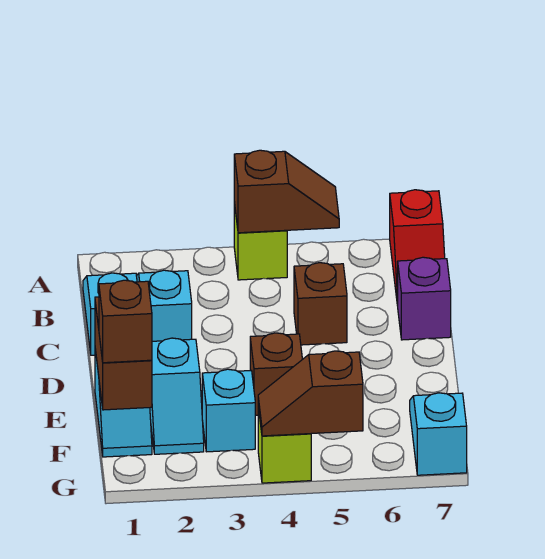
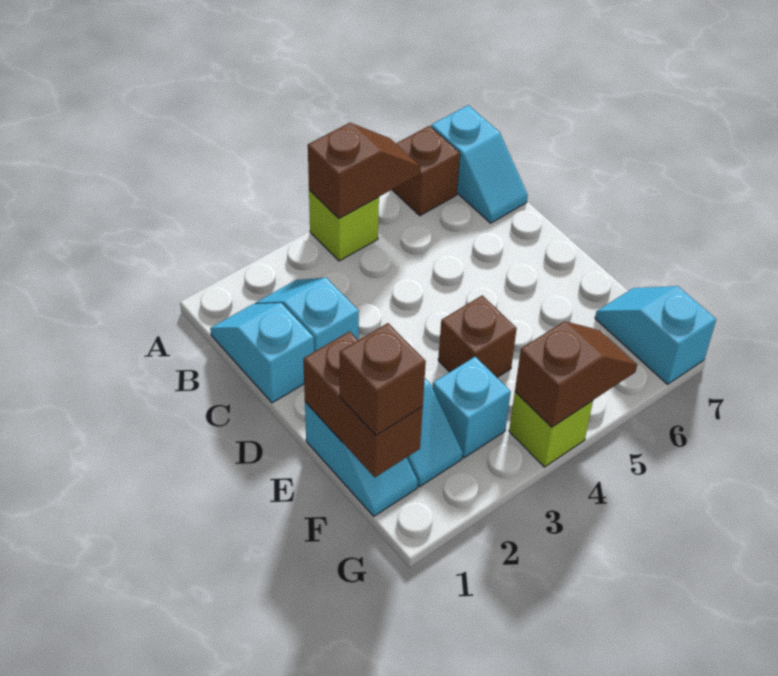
red 1x2 slope [390,190,445,306] -> cyan 1x2 slope [431,105,528,223]
brown 1x1 brick [294,263,347,345] -> brown 1x1 brick moved to [392,126,460,216]
purple 1x1 brick [397,257,451,340] -> none
brown 1x2 slope [258,351,363,436] -> brown 1x2 slope turned to [515,321,637,427]

